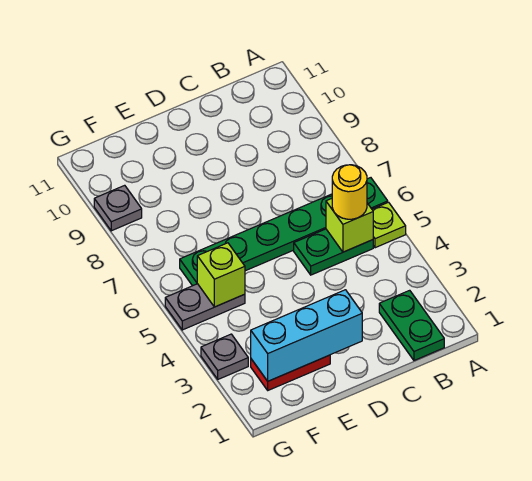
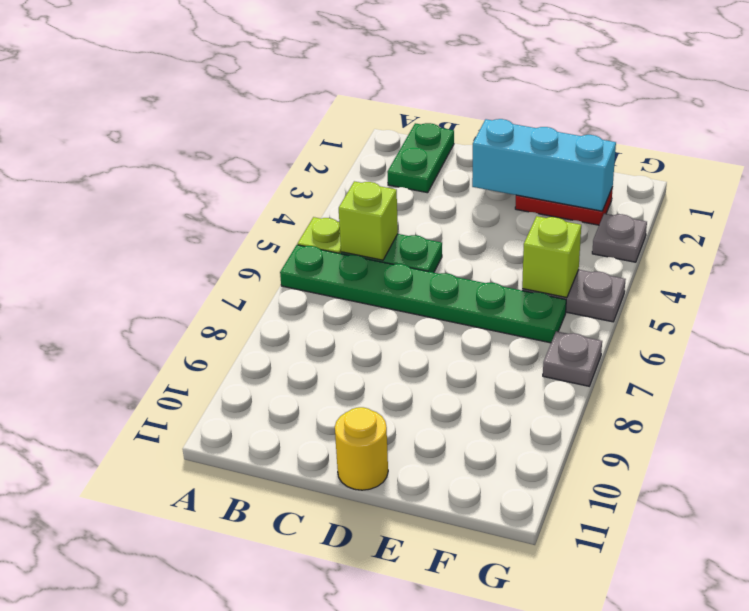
yellow 1x1 round brick [332,165,367,219] -> yellow 1x1 round brick moved to [335,407,388,490]
grey 1x1 plate [94,185,142,231] -> grey 1x1 plate moved to [543,331,602,386]

